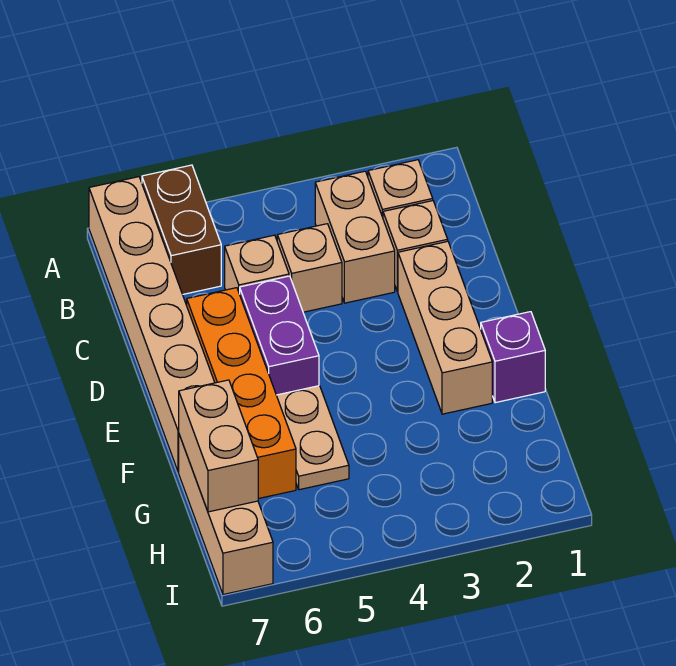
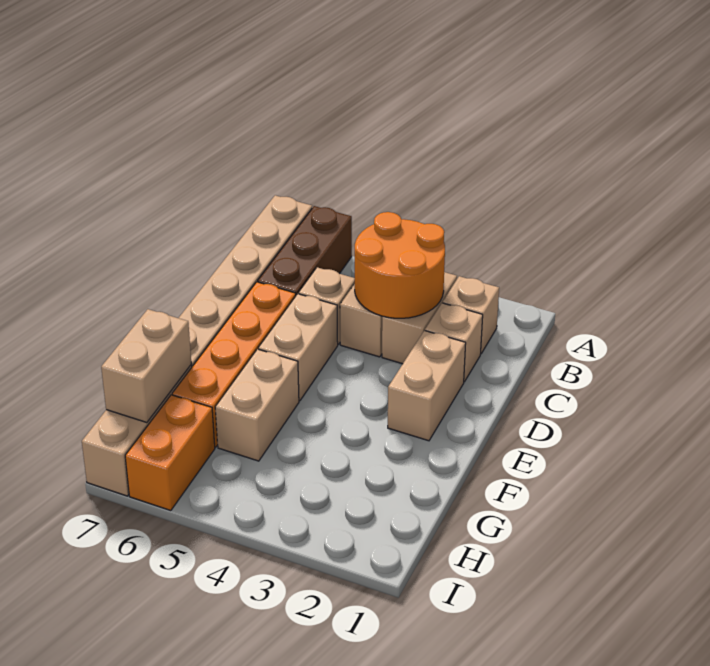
brown 1x2 brick [142,165,221,295] -> brown 1x3 brick [258,206,352,295]
none -> orange 2x2 round brick [355,212,445,318]
tan 1x3 brick [398,241,492,414] -> tan 1x2 brick [388,331,466,441]
purple 1x2 brick [240,276,319,395] -> tan 1x2 brick [258,294,338,401]
purple 1x1 brick [481,312,545,403] -> none
tan 1x2 plate [276,386,349,490] -> tan 1x2 brick [215,349,299,461]
none -> orange 1x2 brick [125,395,215,511]

